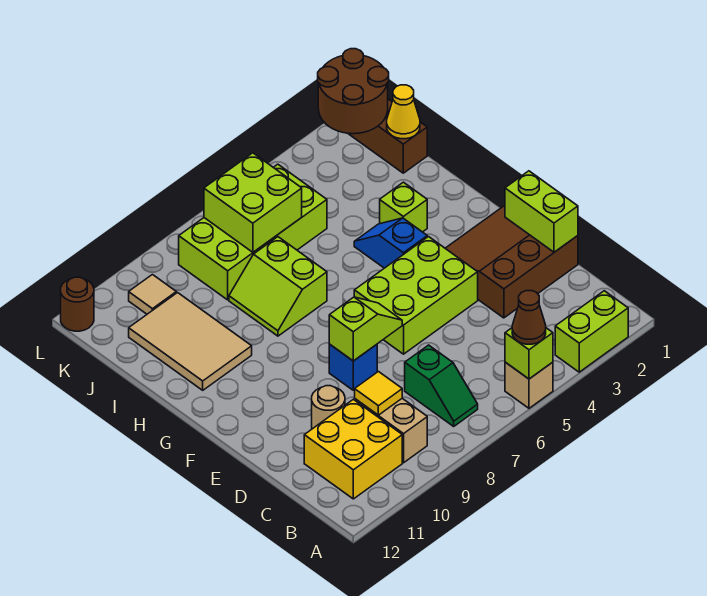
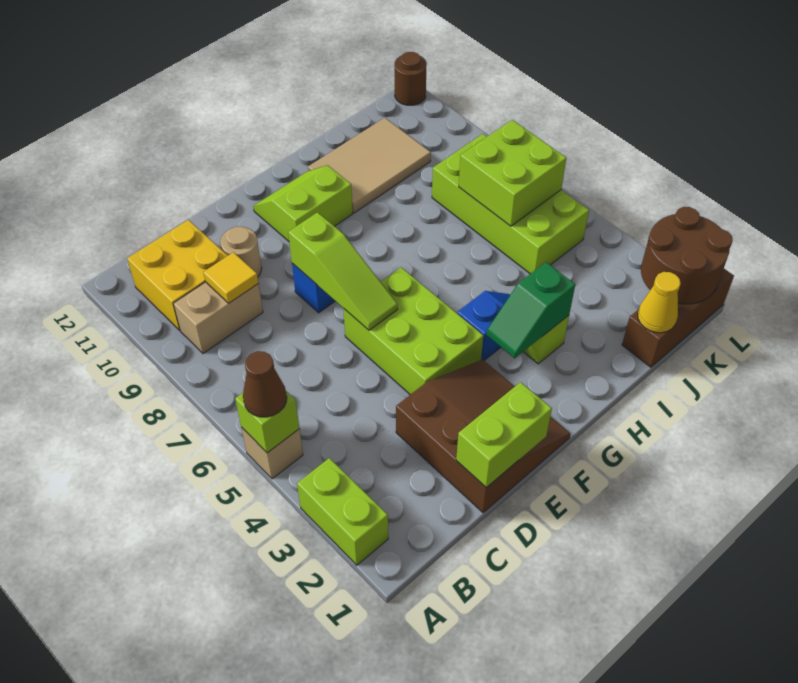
green 1x2 slope [405,345,478,426] -> green 1x2 slope moved to [486,262,575,358]
lime 1x2 slope [329,297,402,361] -> lime 1x3 slope [288,212,398,330]
lime 2x2 slope [229,237,327,336] -> lime 2x2 slope moved to [253,165,353,241]
tan 1x1 tile [129,275,176,314] -> none

